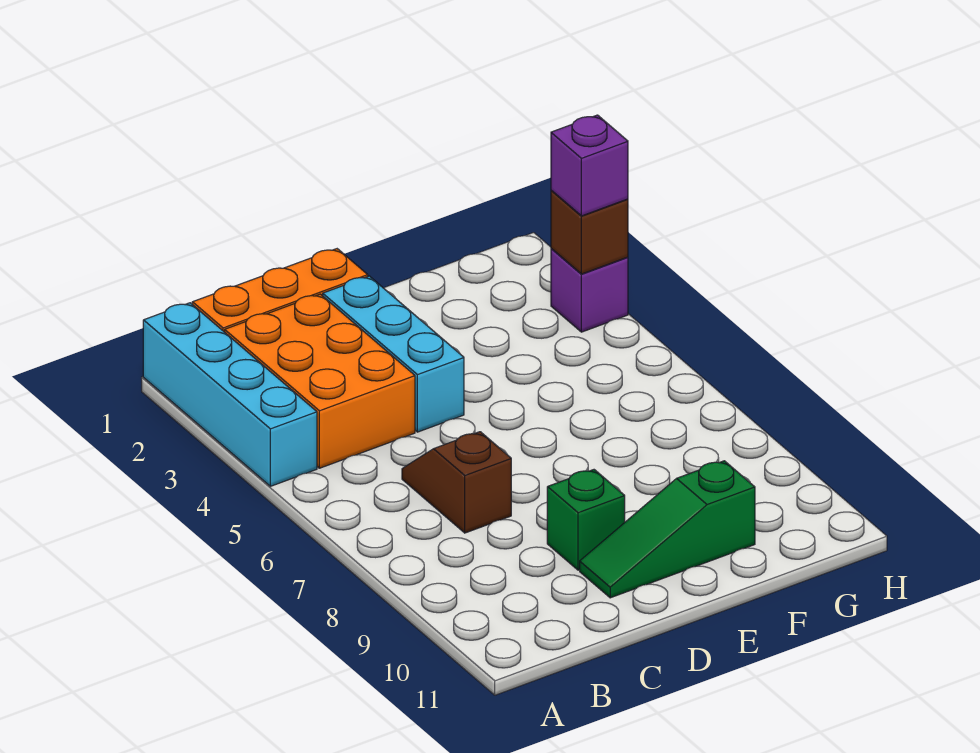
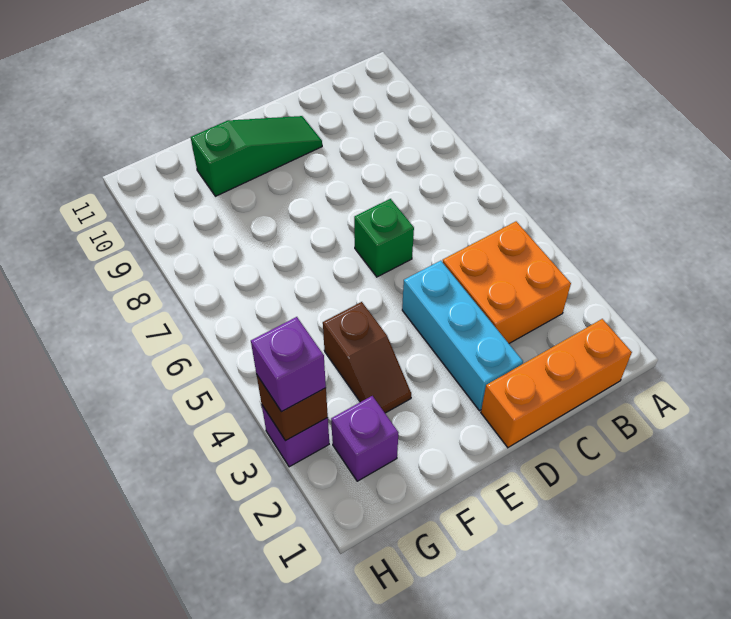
cyan 1x4 brick [143,303,317,486] -> none
orange 2x3 brick [225,294,415,468] -> orange 2x2 brick [443,222,571,343]
brown 1x2 slope [402,432,511,533] -> brown 1x2 slope moved to [323,302,411,413]
green 1x1 brick [547,470,625,570] -> green 1x1 brick moved to [354,199,414,277]
none -> purple 1x1 brick [331,396,399,481]

